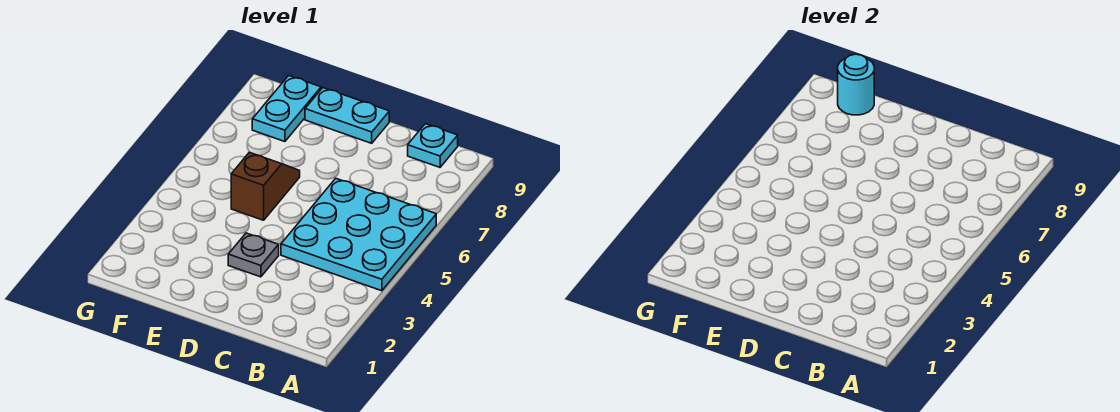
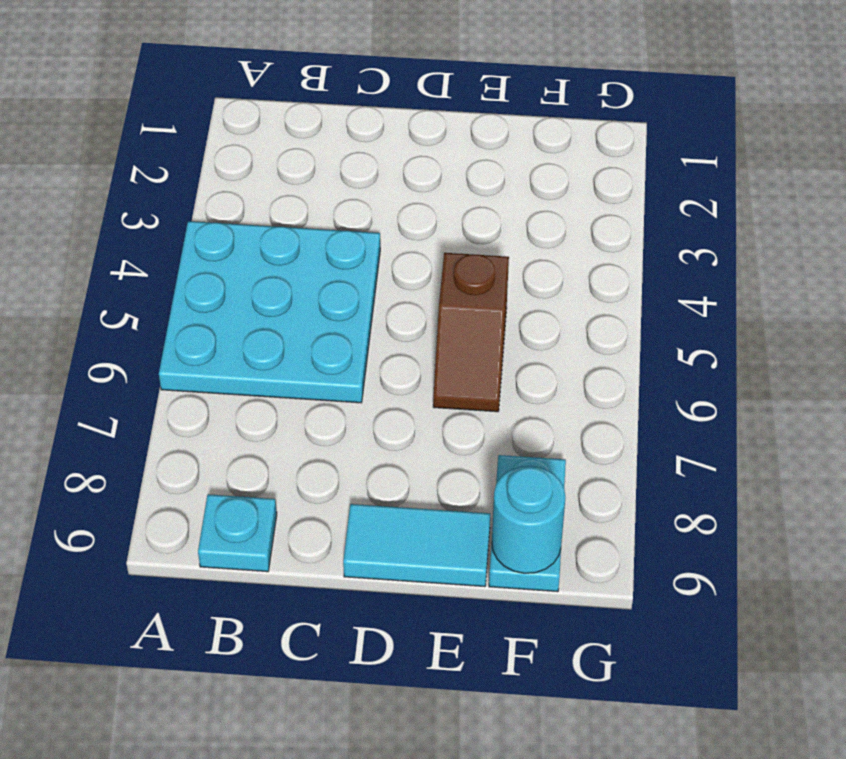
grey 1x1 plate [228,233,279,277] -> none
cyan 1x2 plate [305,88,389,143] -> cyan 1x2 tile [343,504,490,587]

